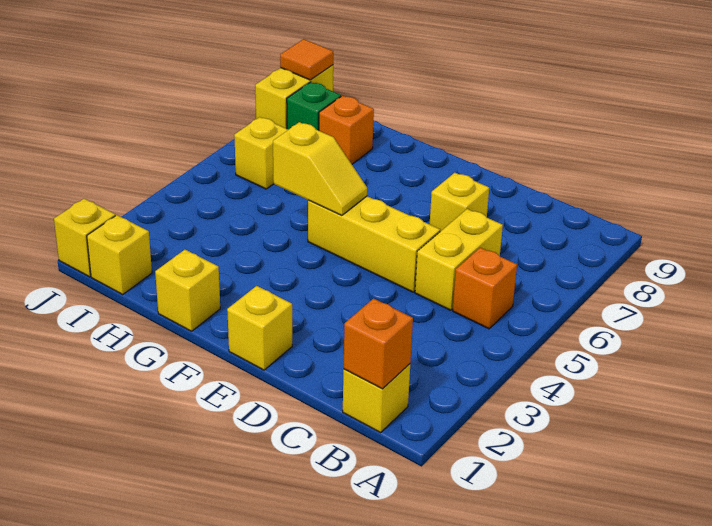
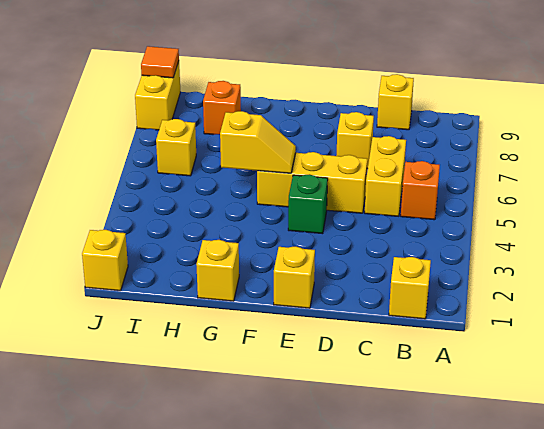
orange 1x1 brick [344,299,413,389] -> none
yellow 1x1 brick [87,215,152,294] -> yellow 1x1 brick moved to [377,74,414,130]
green 1x1 brick [287,82,341,130] -> green 1x1 brick moved to [288,174,328,234]

